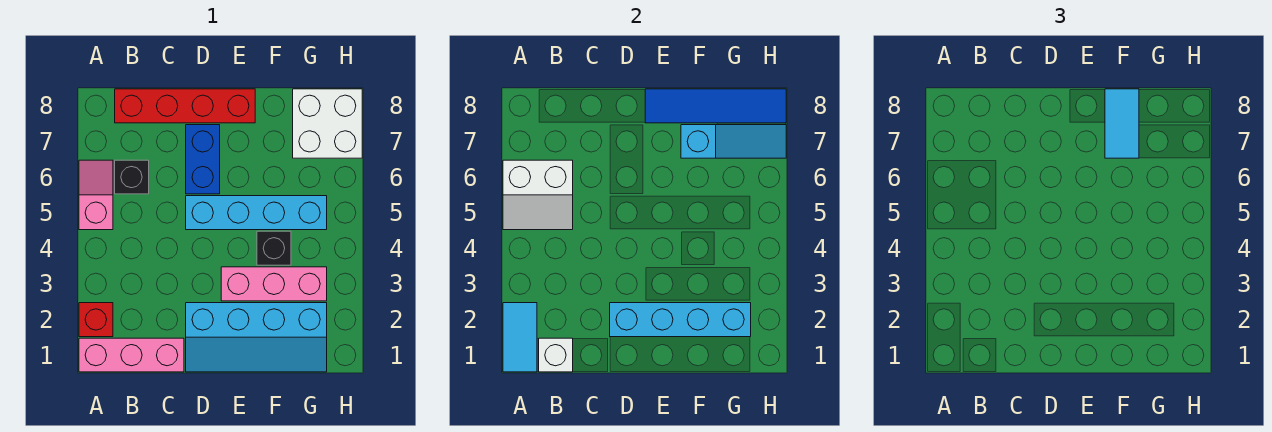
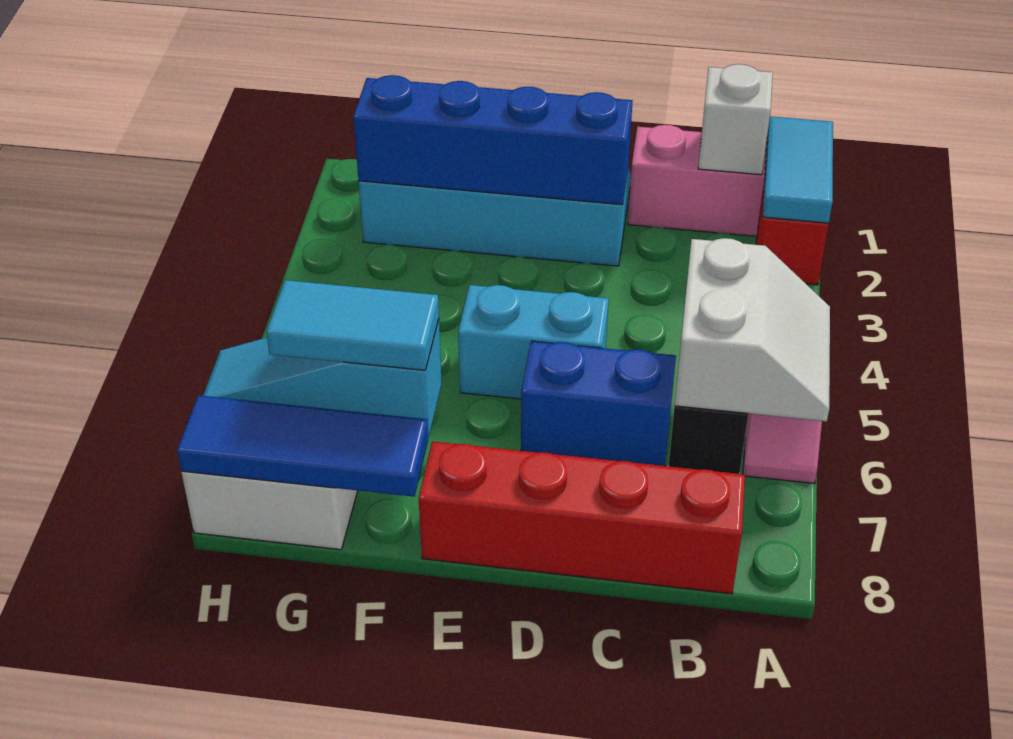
white 2x2 slope [503,160,573,230] -> white 2x2 slope turned to [675,238,830,421]
cyan 1x4 brick [610,303,751,337] -> blue 1x4 brick [353,75,633,205]
cyan 1x4 brick [186,196,327,230] -> cyan 1x2 brick [458,285,609,399]
blue 1x2 brick [186,125,220,194] -> blue 1x2 brick turned to [521,341,676,466]
pink 1x3 brick [221,267,327,301] -> none
blue 1x4 tile [645,89,786,123] -> blue 1x3 tile [177,395,428,497]
black 1x1 brick [257,231,291,265] -> none
cyan 1x2 tile [1105,89,1139,158] -> cyan 1x2 tile turned to [266,280,439,370]

